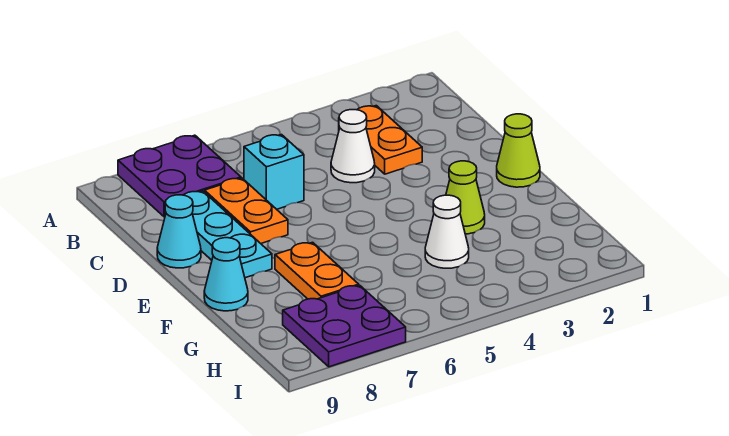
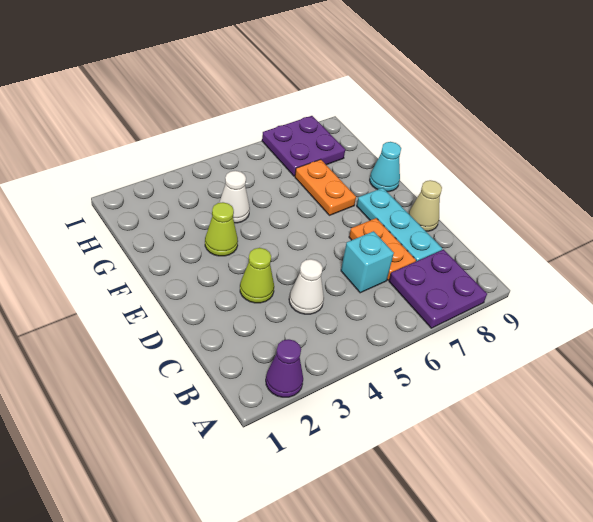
none -> purple 1x1 cone [266,339,303,397]
orange 1x2 plate [339,106,422,174] -> none
cyan 1x1 cone [157,195,201,268] -> tan 1x1 cone [409,180,442,231]
lime 1x1 cone [497,114,540,187] -> lime 1x1 cone moved to [240,248,274,303]

